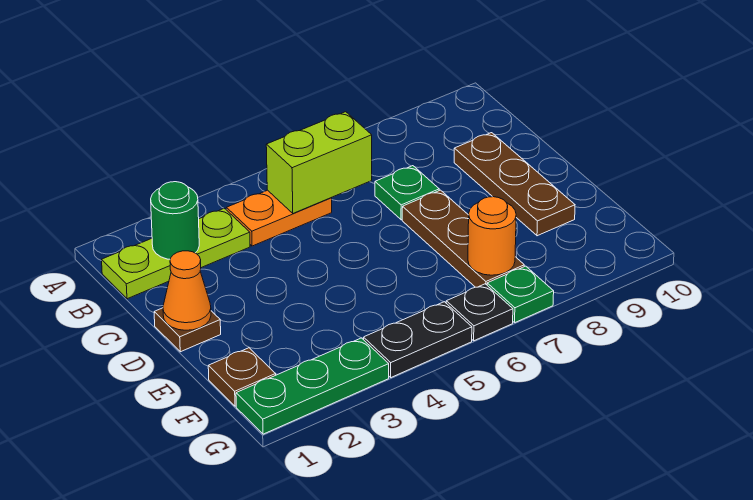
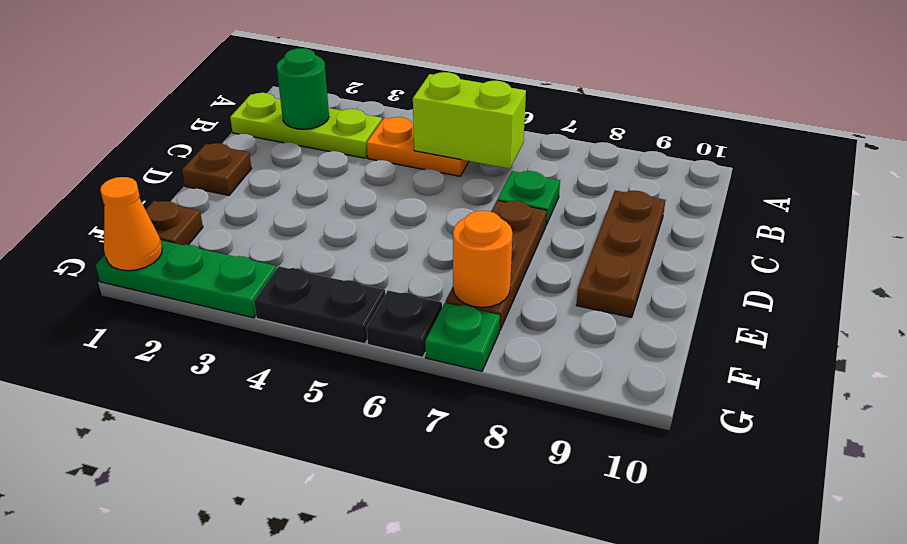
orange 1x1 cone [163,251,211,330] -> orange 1x1 cone moved to [100,177,162,271]

